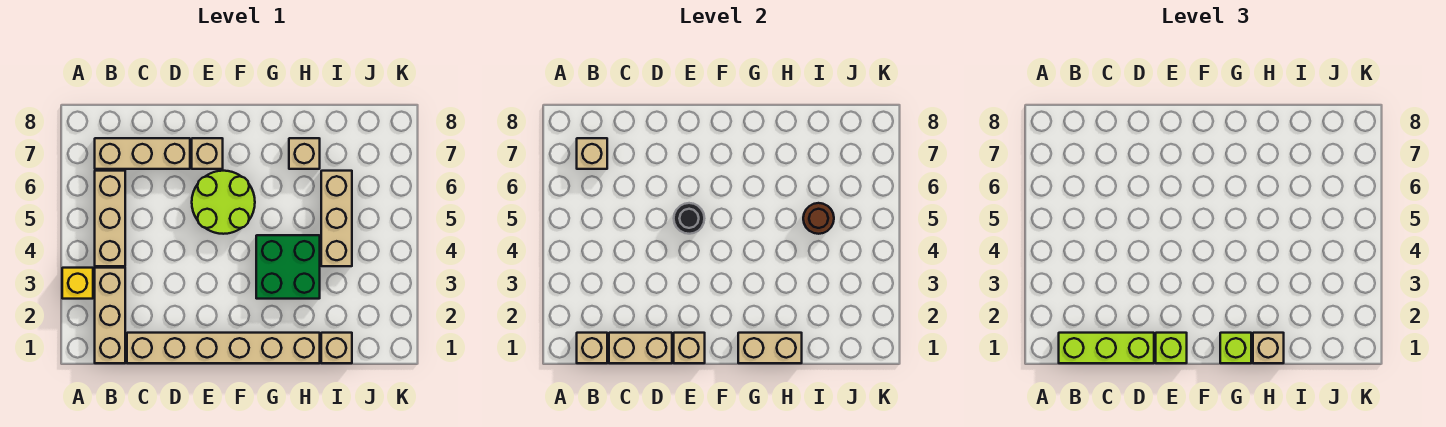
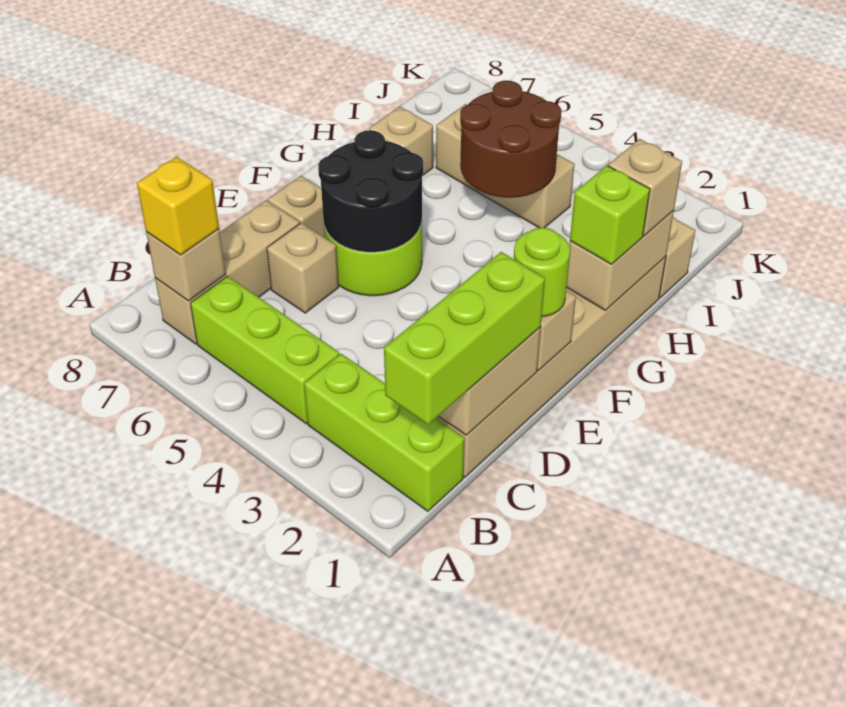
yellow 1x1 brick [62,268,93,299] -> yellow 1x1 brick moved to [137,157,219,255]
tan 1x3 brick [95,268,125,363] -> lime 1x3 brick [304,354,464,511]
tan 1x1 brick [577,333,607,363] -> tan 1x1 brick moved to [267,223,339,313]
tan 1x3 brick [95,171,125,266] -> lime 1x3 brick [191,276,339,424]
lime 1x1 brick [1156,333,1187,363] -> lime 1x1 round brick [514,228,570,316]
black 1x1 round brick [674,203,704,234] -> black 2x2 round brick [318,130,423,252]
green 2x2 brick [256,235,320,299] -> none
brown 1x1 round brick [803,203,834,234] -> brown 2x2 round brick [460,81,561,198]

